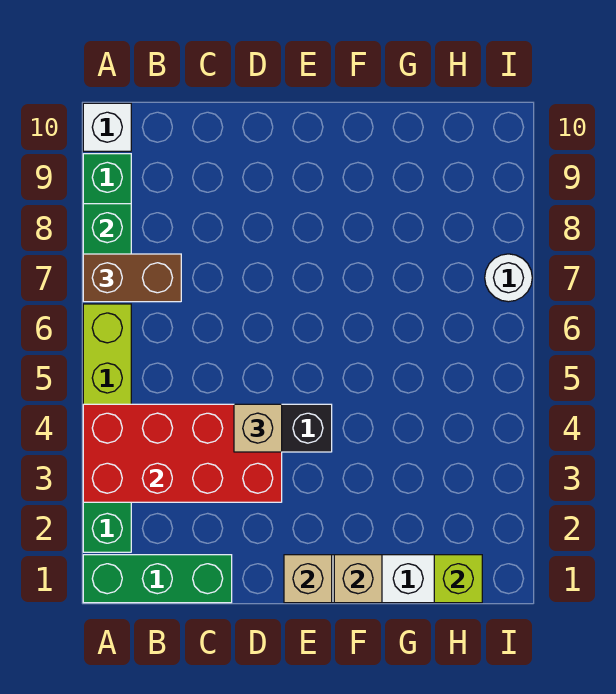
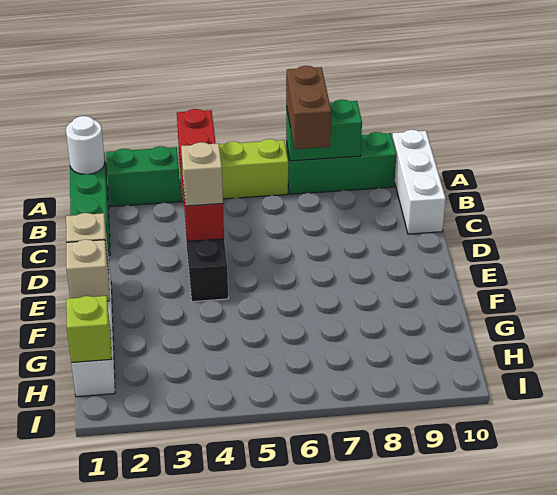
red 2x4 brick [83,404,282,502] -> red 1x4 brick [177,109,224,241]
white 1x1 brick [83,103,131,151] -> white 1x3 brick [392,130,446,234]
white 1x1 round brick [485,254,532,302] -> white 1x1 round brick moved to [66,116,105,174]

